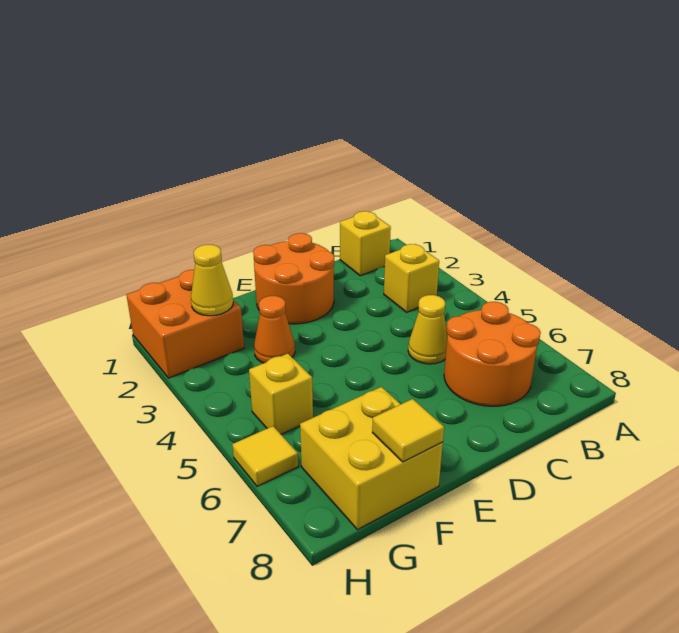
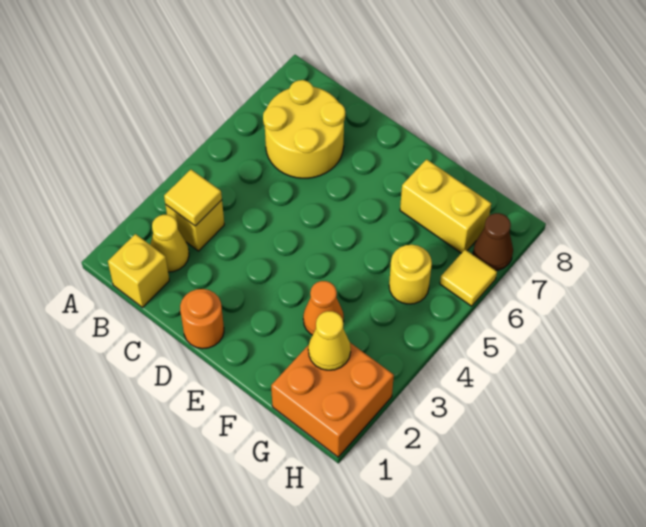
orange 2x2 round brick [444,302,541,406] -> yellow 2x2 round brick [263,80,345,178]
yellow 1x1 cone [408,295,447,364] -> yellow 1x1 cone moved to [150,215,189,272]
orange 2x2 round brick [253,233,334,324] -> orange 1x1 round brick [180,289,224,349]
yellow 2x2 brick [300,387,443,530] -> yellow 1x2 brick [400,159,491,253]
yellow 1x1 tile [372,399,444,462] -> yellow 1x1 tile moved to [164,170,222,226]
yellow 1x1 brick [249,354,313,434] -> yellow 1x1 round brick [389,245,432,304]
none -> brown 1x1 cone [473,213,513,270]

